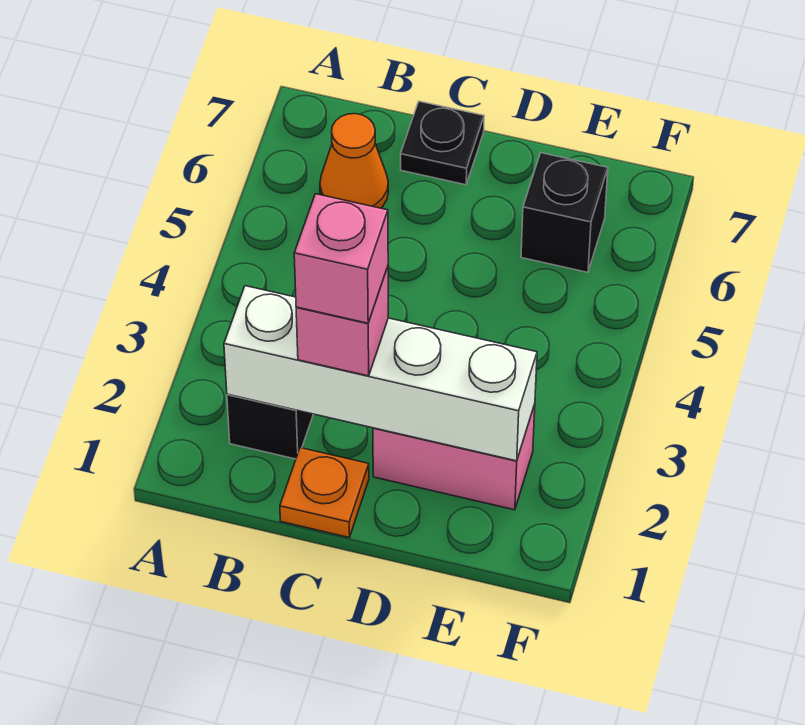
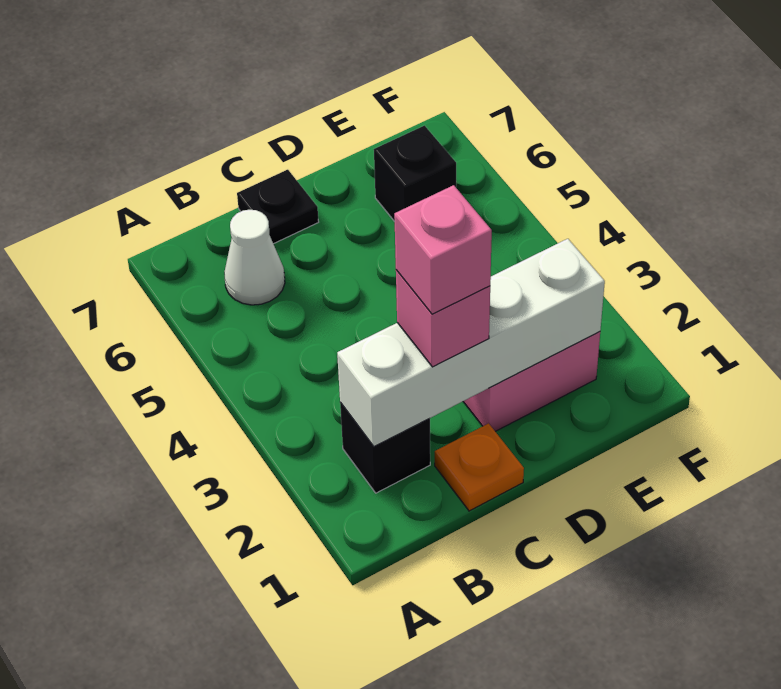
orange 1x1 cone [320,114,388,208] -> white 1x1 cone [224,210,285,305]

